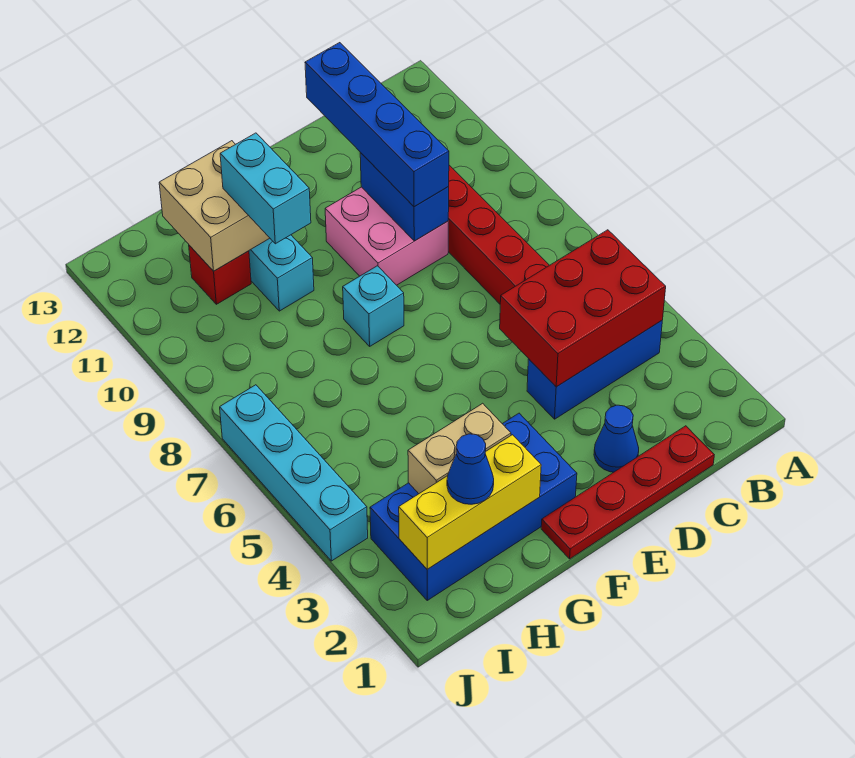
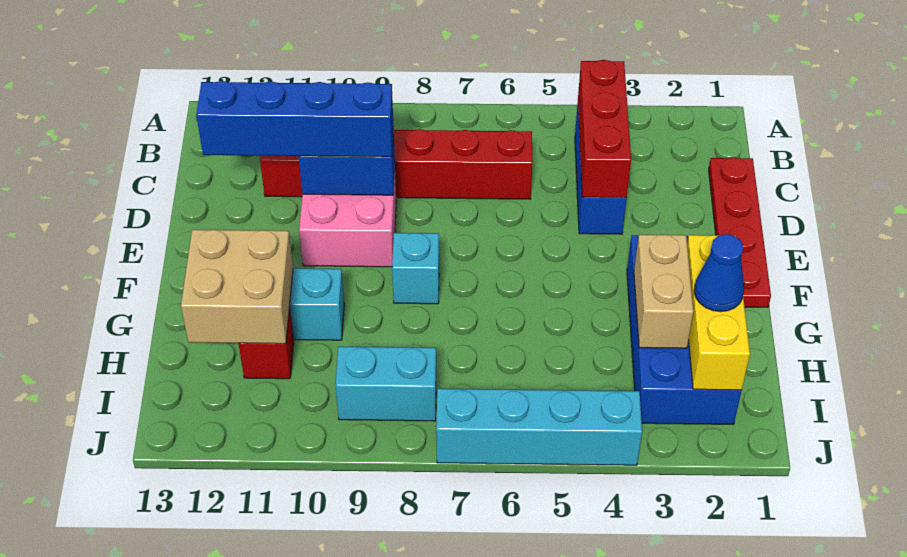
red 2x3 brick [500,230,666,387] -> red 1x3 brick [578,60,631,198]
blue 1x1 cone [594,405,639,472] -> none
cyan 1x2 brick [220,133,311,244] -> cyan 1x2 brick moved to [335,347,436,421]

